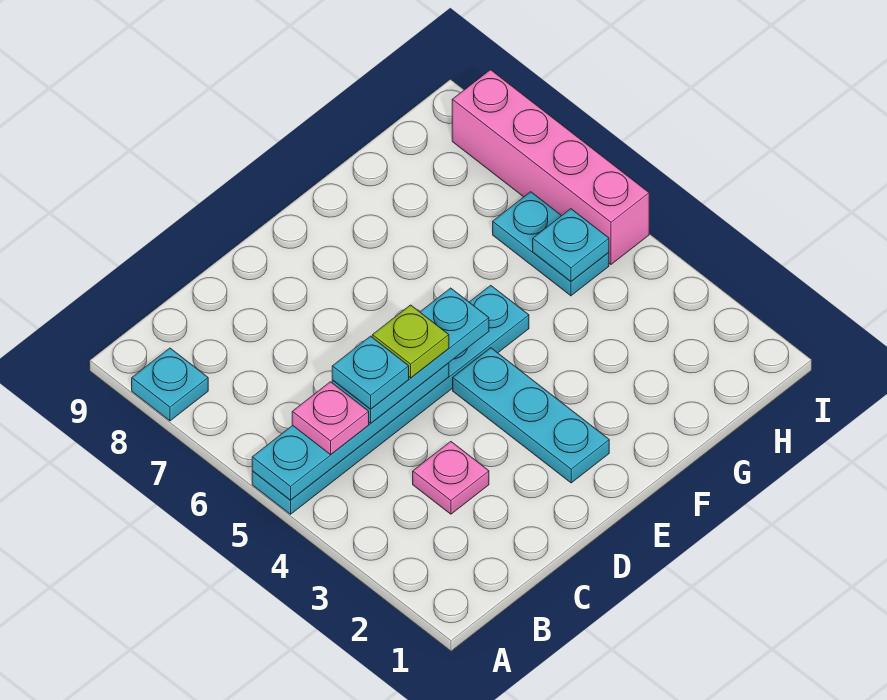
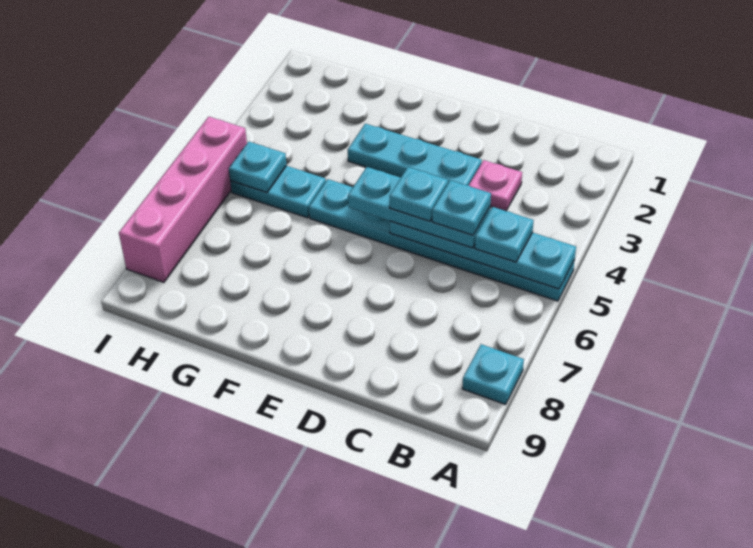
pink 1x1 plate [292,382,369,455] -> cyan 1x1 plate [475,207,534,262]
lime 1x1 plate [372,305,449,378] -> cyan 1x1 plate [389,167,448,221]
cyan 1x3 plate [453,348,609,483] -> cyan 1x3 plate turned to [348,124,482,185]
cyan 1x2 plate [493,192,609,296] -> cyan 1x2 plate turned to [230,166,326,218]

